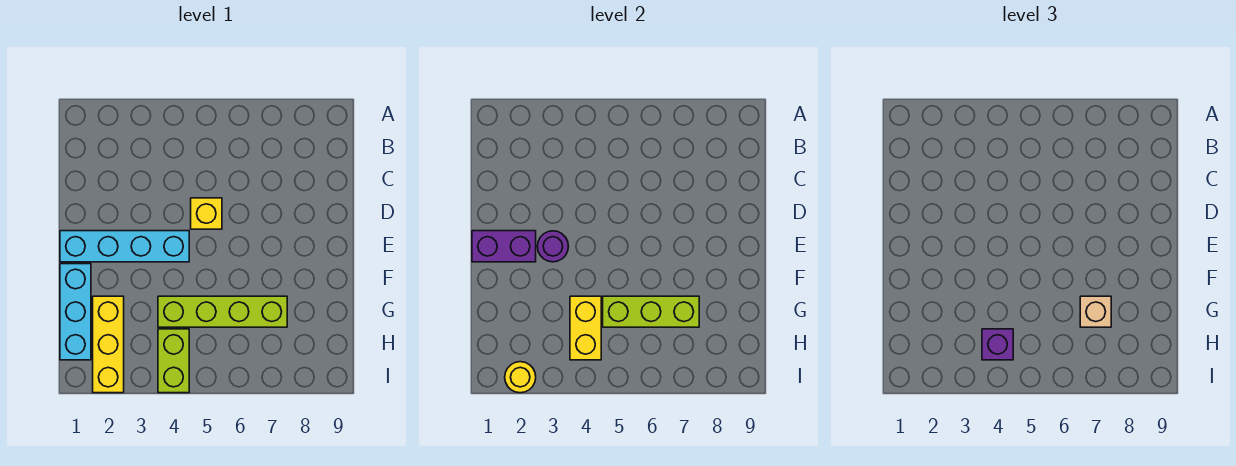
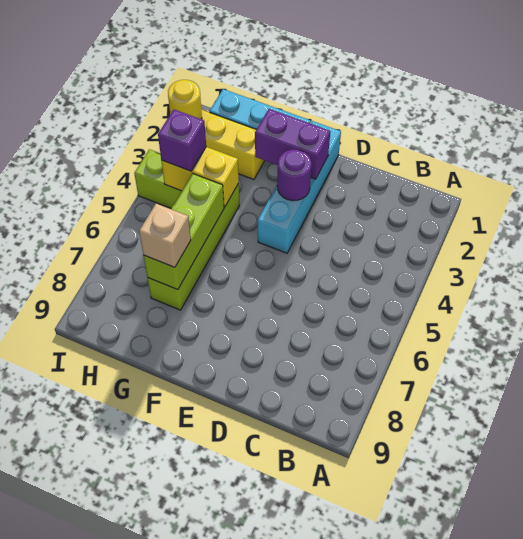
yellow 1x1 brick [191,198,222,229] -> none
purple 1x2 brick [472,231,536,262] -> purple 1x2 brick turned to [255,109,330,179]

